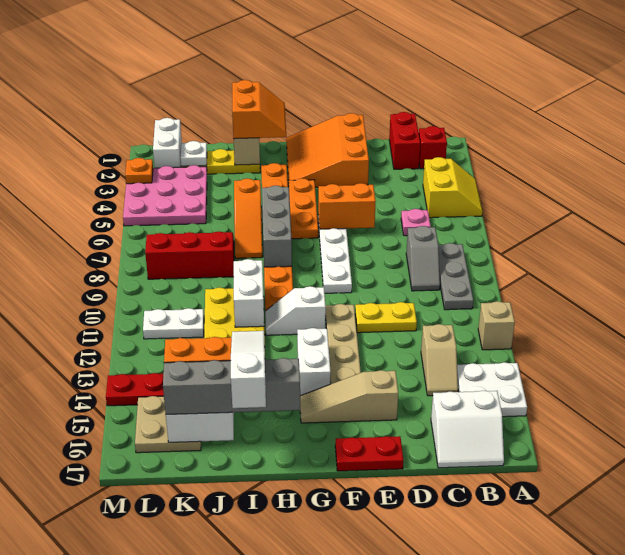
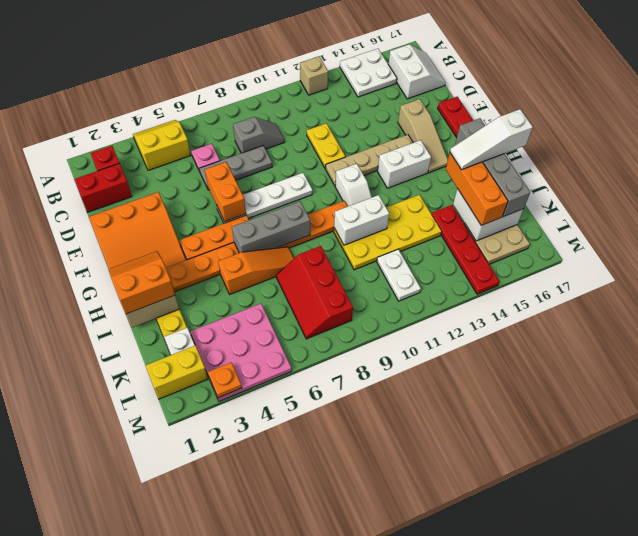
grey 1x3 plate [438,243,474,310] -> grey 1x3 plate moved to [199,146,272,190]
tan 1x2 slope [421,324,458,396] -> none
white 1x2 brick [153,118,182,168] -> yellow 1x2 brick [145,345,208,399]

